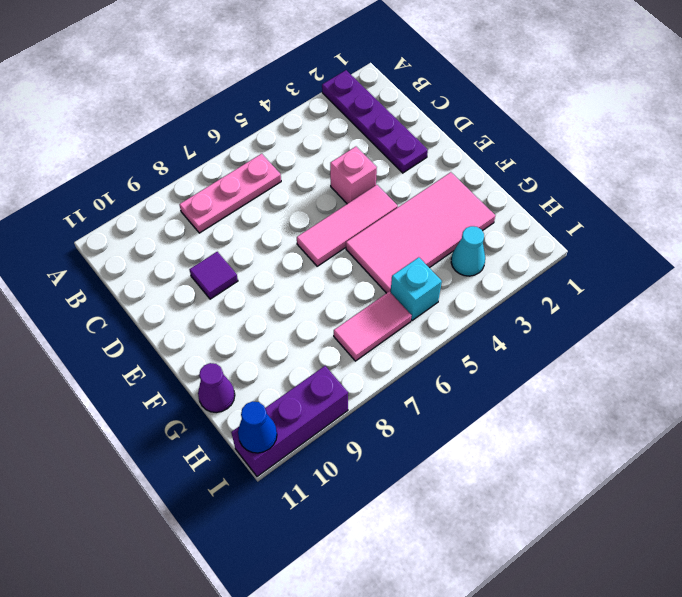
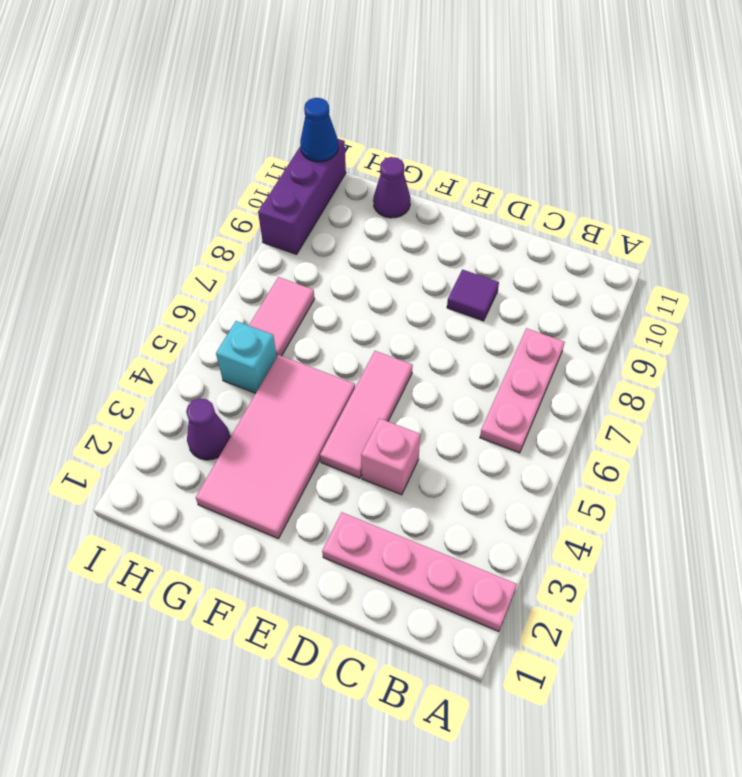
purple 1x4 plate [322,70,428,173] -> pink 1x4 plate [322,512,517,632]
cyan 1x1 cone [451,226,485,276] -> purple 1x1 cone [186,399,230,460]

